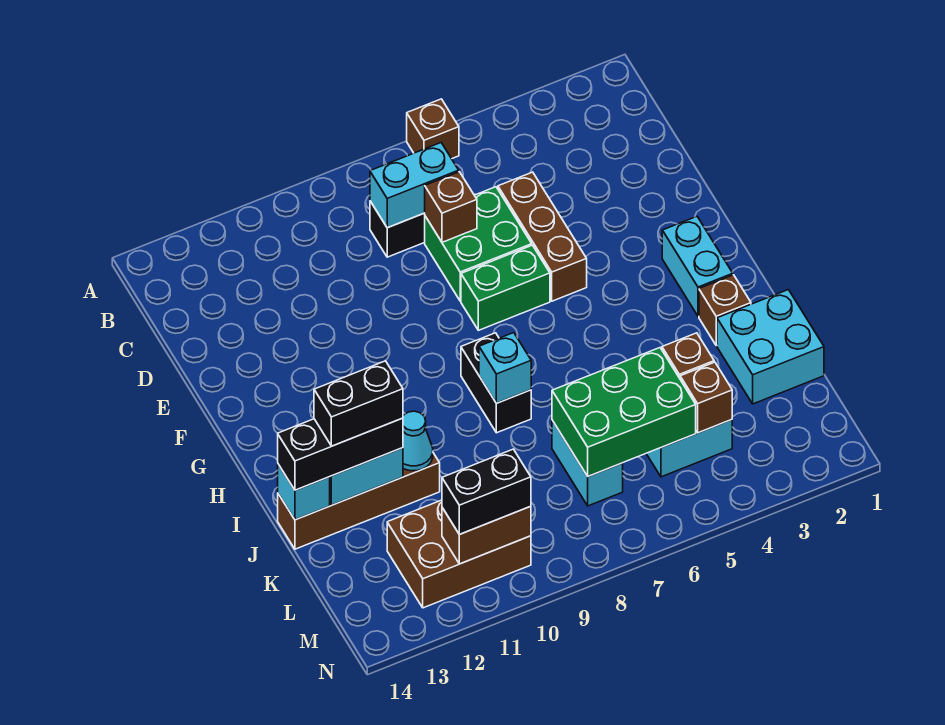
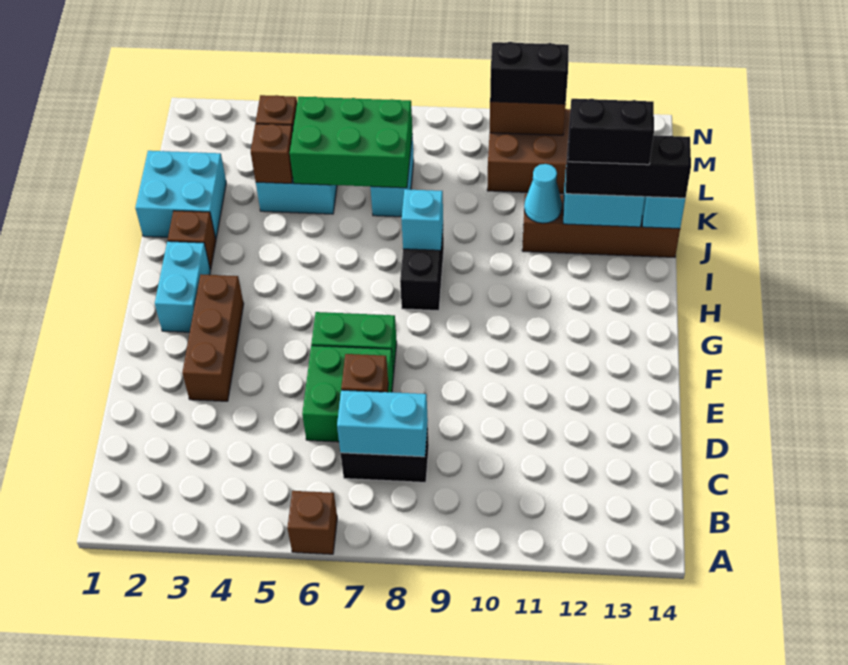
brown 1x3 brick [498,172,587,301] -> brown 1x3 brick moved to [182,275,244,401]

